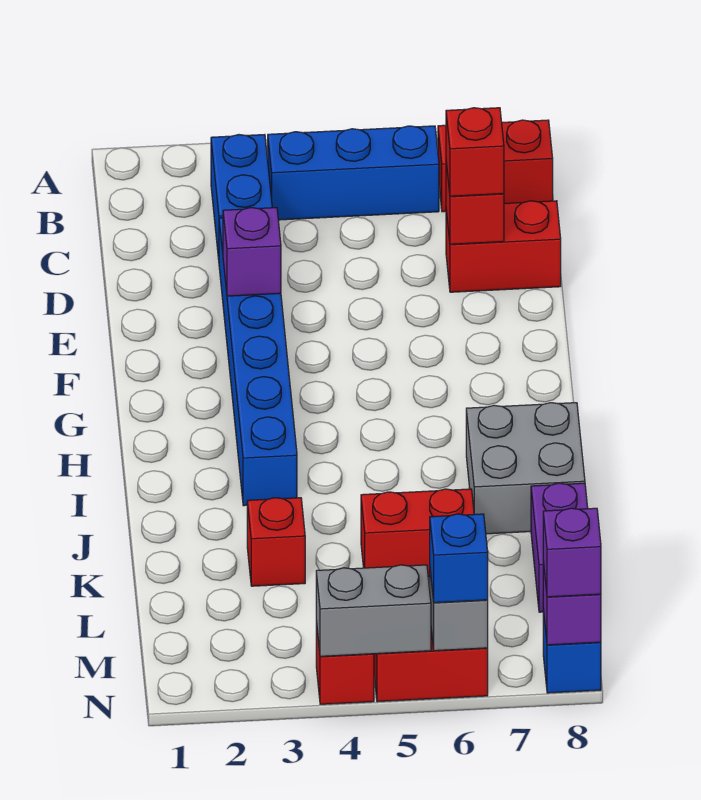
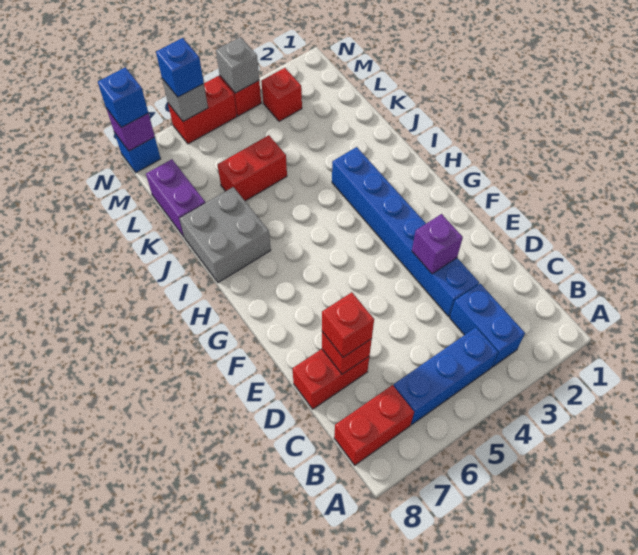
red 1x1 brick [247,498,305,586] -> red 1x1 brick moved to [261,68,302,121]
grey 1x2 brick [316,565,431,656] -> grey 1x1 brick [216,37,259,93]
purple 1x1 brick [543,508,601,597] -> blue 1x1 brick [98,67,148,127]

